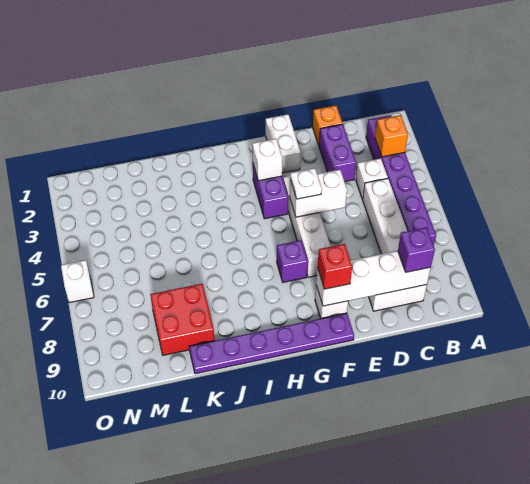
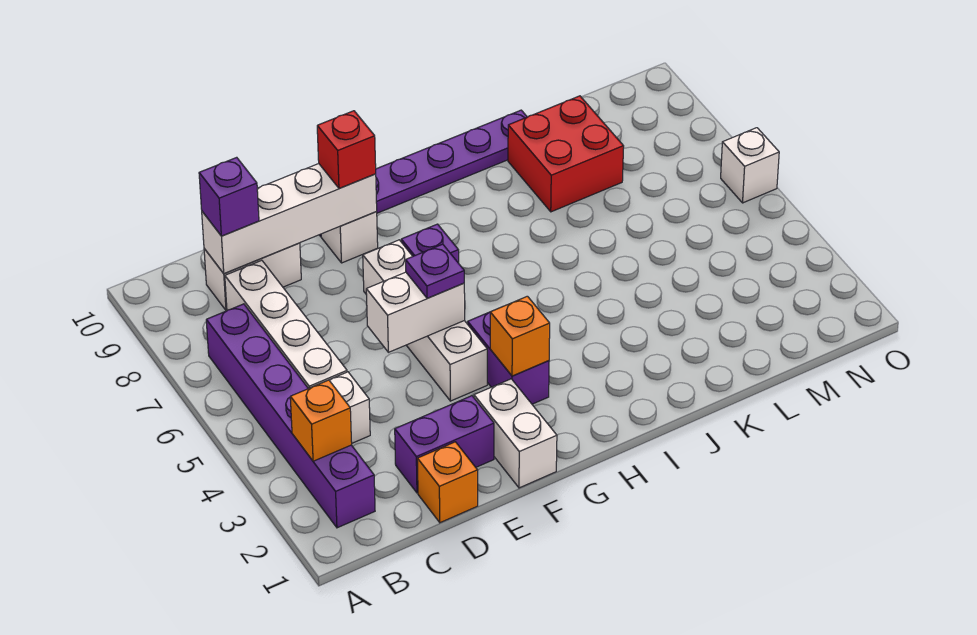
purple 1x2 brick [319,124,356,182] -> purple 1x2 brick turned to [395,396,494,493]
white 1x1 plate [290,168,322,199] -> purple 1x1 plate [405,244,464,298]
white 1x1 brick [252,139,282,181] -> orange 1x1 brick [490,296,550,376]

